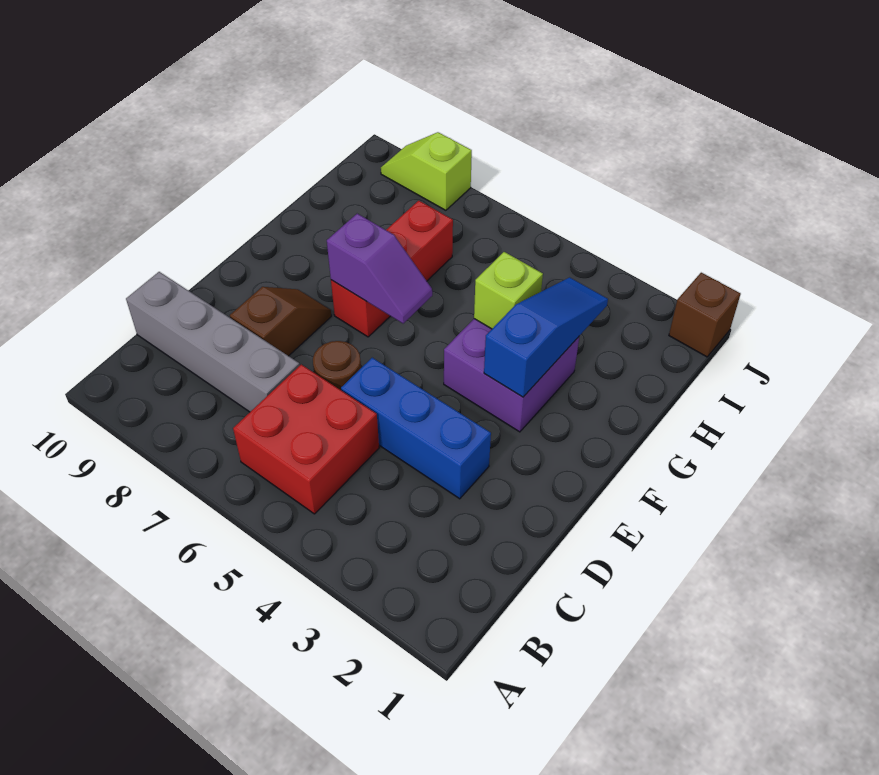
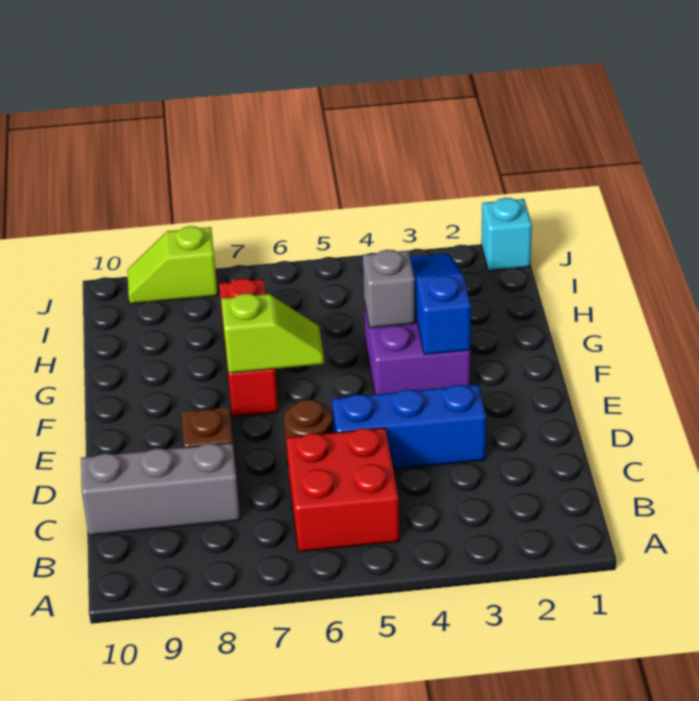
grey 1x4 brick [126,272,300,412] -> grey 1x3 brick [81,443,240,535]
purple 1x2 slope [327,214,432,323] -> lime 1x2 slope [221,294,324,373]
lime 1x1 brick [474,252,543,329] -> grey 1x1 brick [363,250,415,328]
brown 1x1 brick [669,273,741,357] -> cyan 1x1 brick [481,198,532,271]

